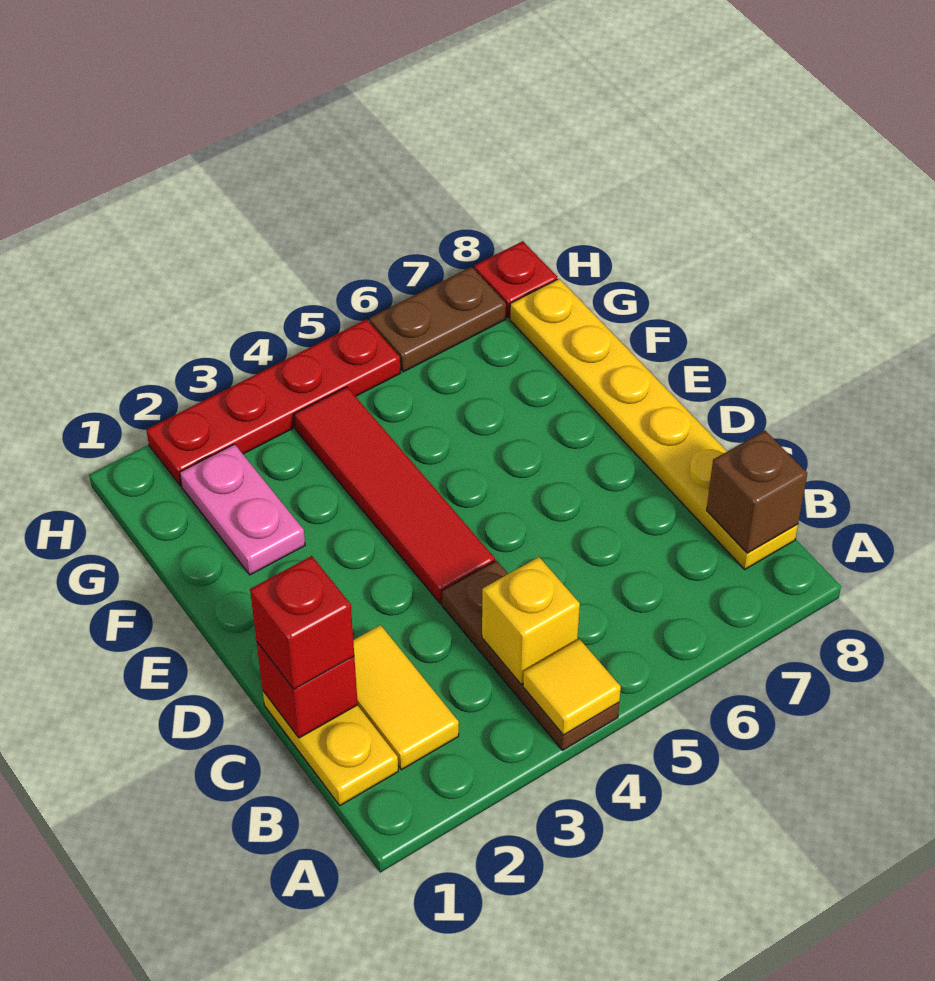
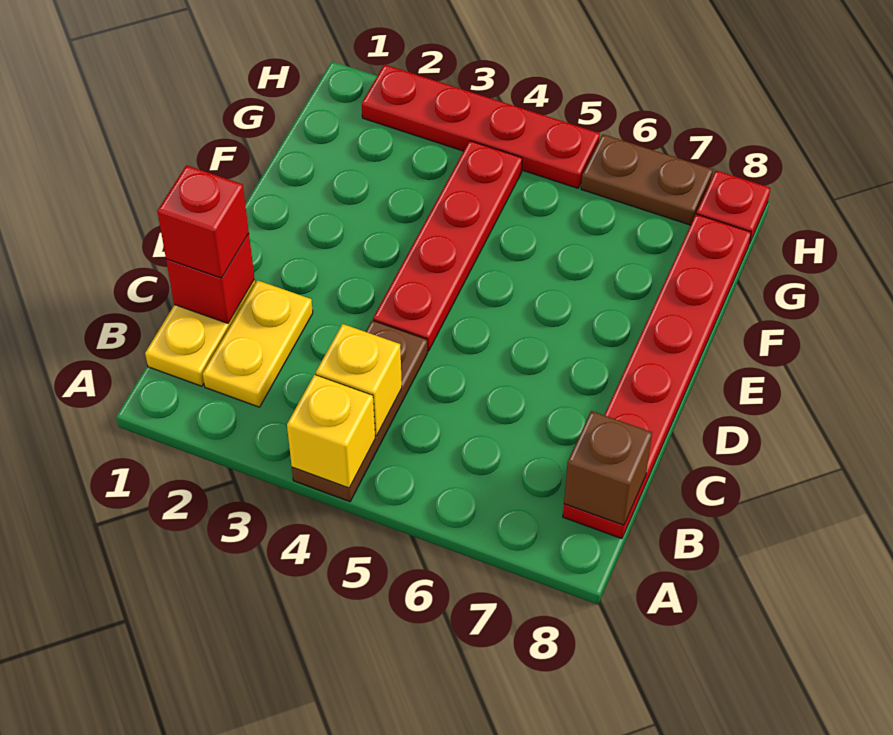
yellow 1x1 tile [523,639,621,735] -> yellow 1x1 brick [287,375,375,488]
yellow 1x2 tile [353,625,459,770] -> yellow 1x2 plate [203,280,313,407]
yellow 1x6 plate [510,279,798,569] -> red 1x6 plate [563,214,751,539]
red 1x4 tile [294,387,495,604] -> red 1x4 plate [373,141,522,351]
pink 1x2 plate [180,444,305,575] -> none

